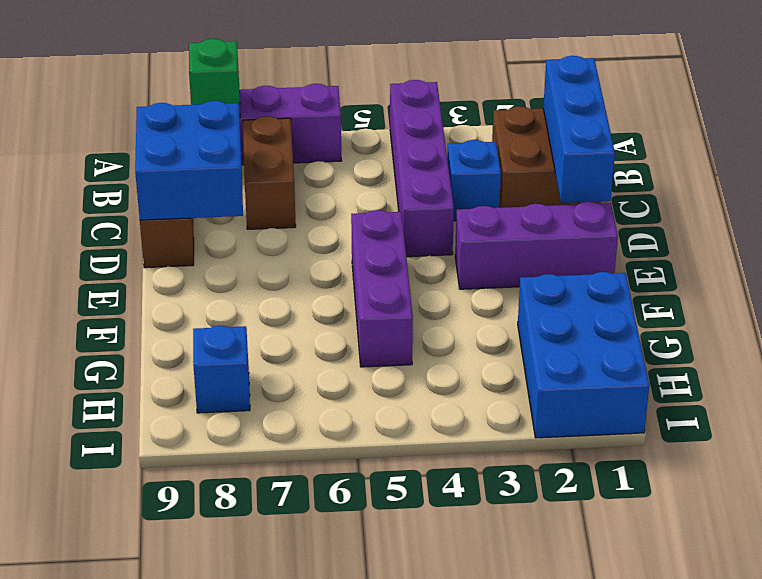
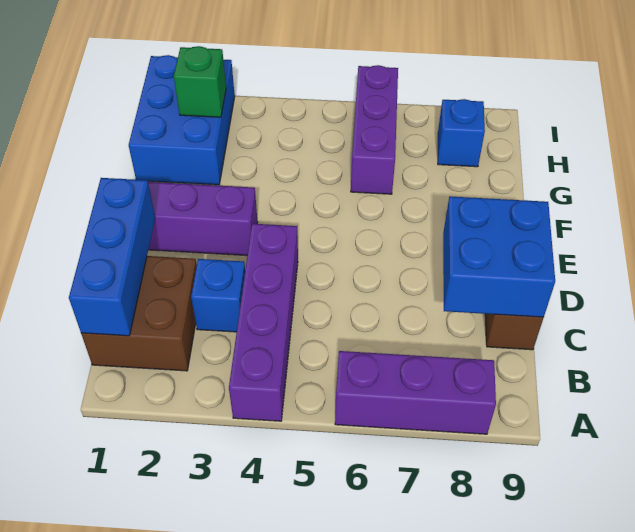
green 1x1 brick [189,39,240,117] -> green 1x1 brick moved to [174,46,226,117]
brown 1x2 brick [243,116,296,229] -> none
purple 1x3 brick [351,210,413,367] -> purple 1x3 brick moved to [351,65,398,194]

